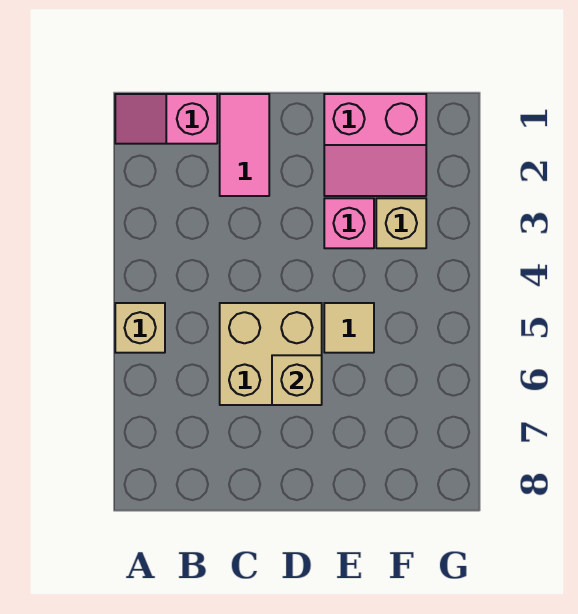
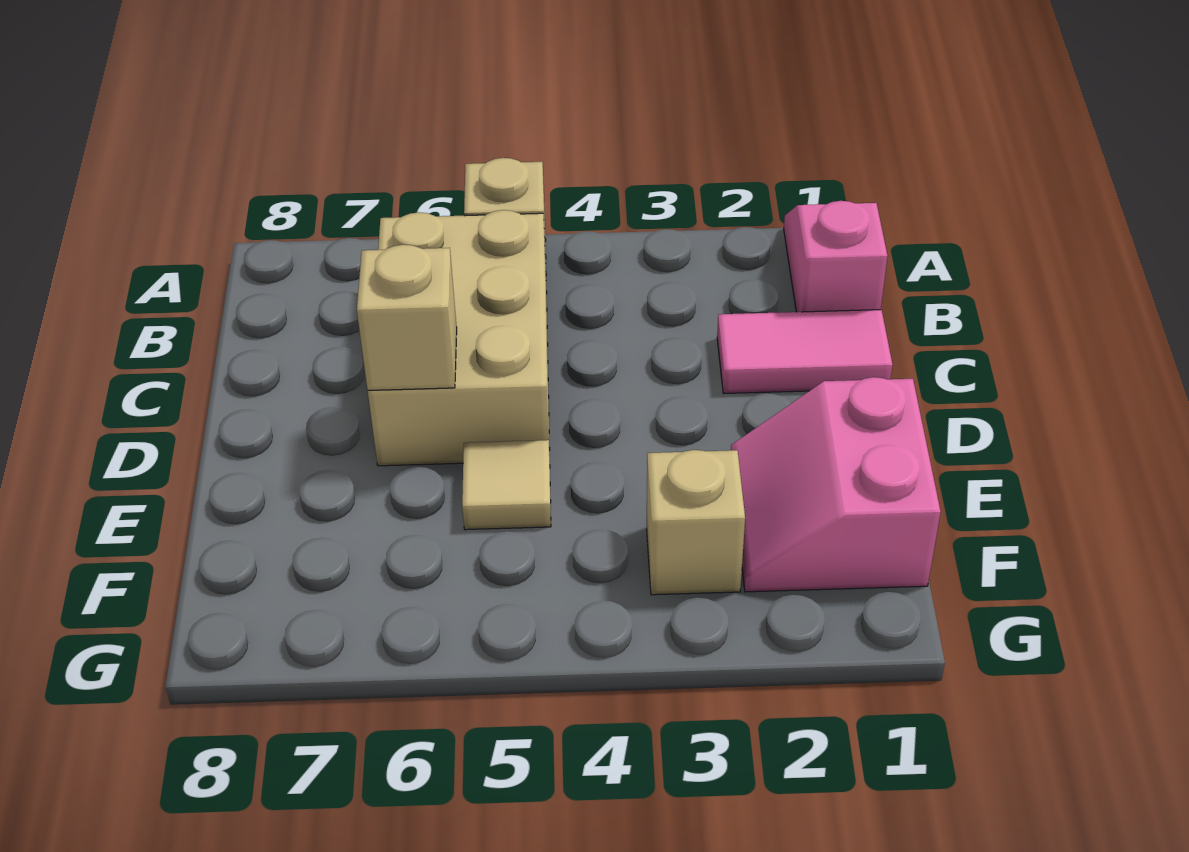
tan 2x2 brick [220,303,322,405] -> tan 2x3 brick [368,210,550,466]
pink 1x1 brick [324,198,374,248] -> none

